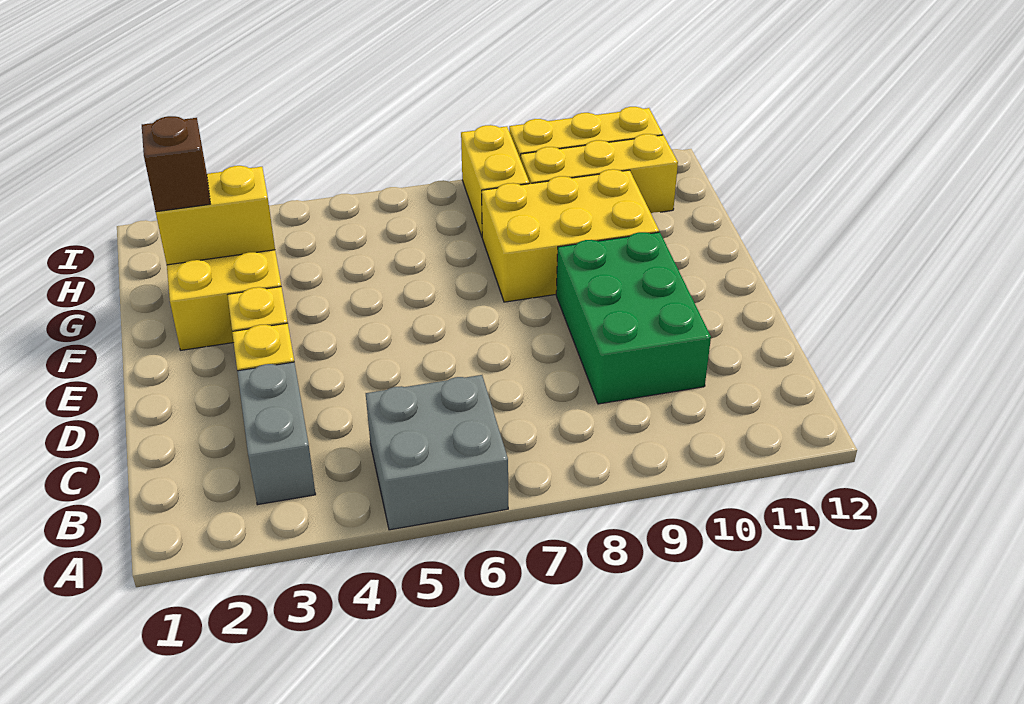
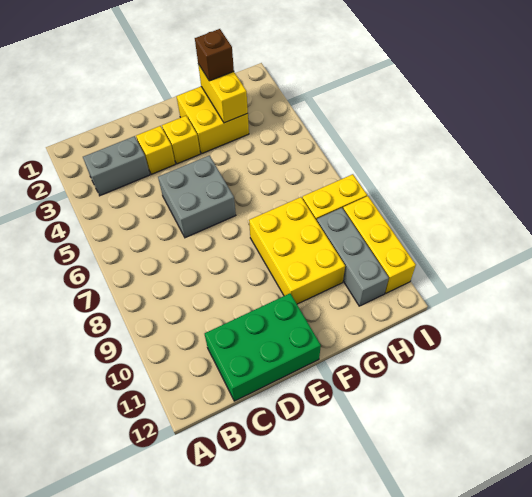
grey 2x2 brick [366,375,508,530] -> grey 2x2 brick moved to [158,155,236,238]
green 2x3 brick [556,232,711,404] -> green 2x3 brick moved to [205,293,321,401]
yellow 1x3 brick [521,134,678,213] -> grey 1x3 brick [317,208,389,306]

